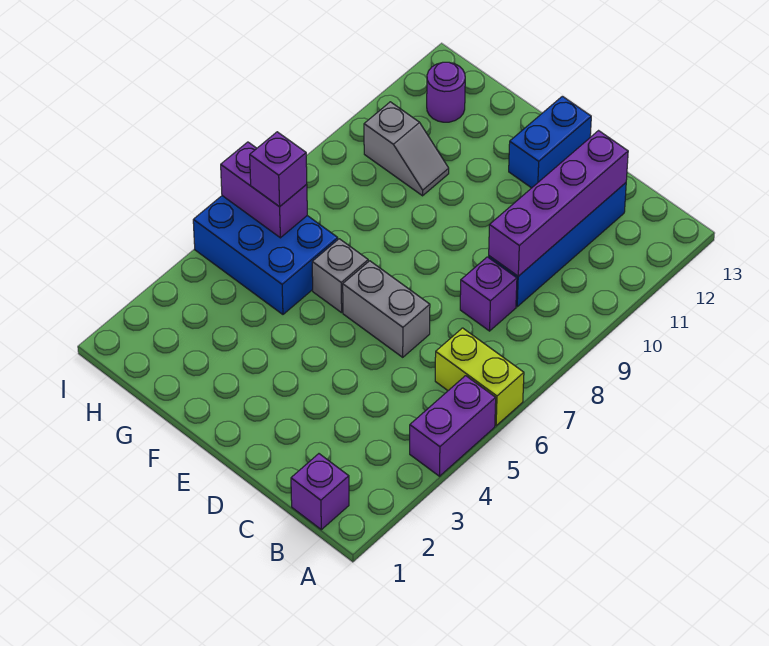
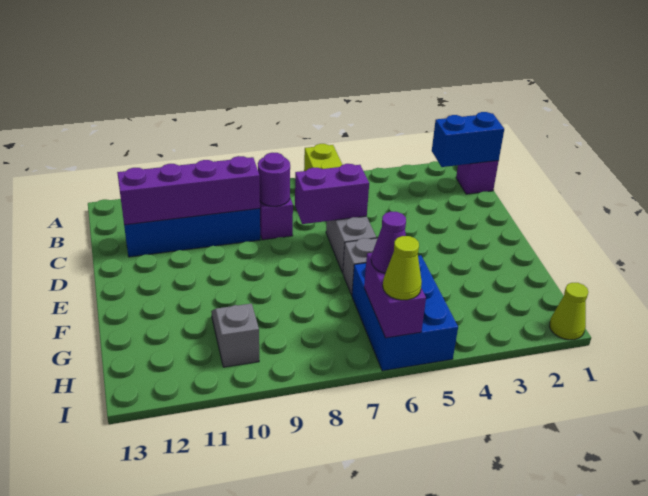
purple 1x2 brick [410,376,496,476] -> purple 1x2 brick moved to [295,164,369,224]
blue 1x2 brick [509,96,591,188] -> blue 1x2 brick moved to [432,112,504,167]
purple 1x1 brick [250,132,307,207] -> purple 1x1 cone [371,212,406,273]
purple 1x1 round brick [427,62,465,122] -> purple 1x1 round brick moved to [258,153,290,206]
none -> lime 1x1 cone [550,283,588,340]
none -> lime 1x1 cone [383,236,422,300]

